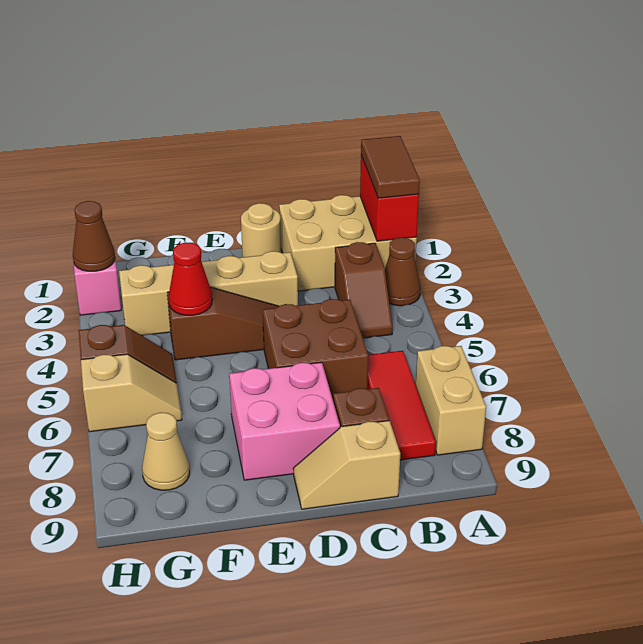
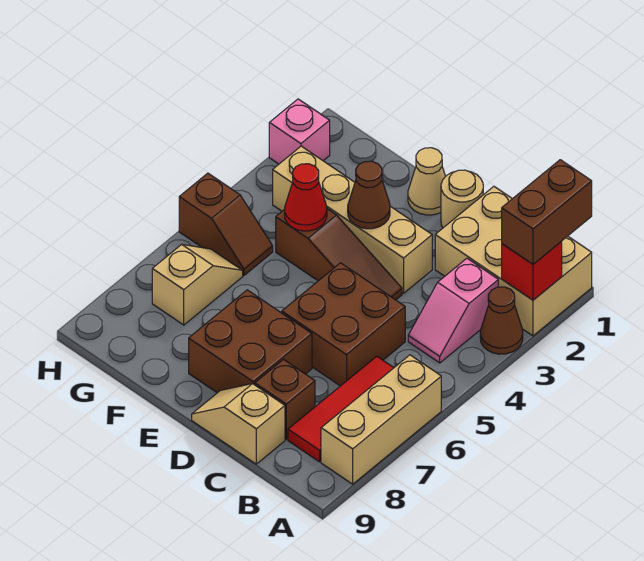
red 1x2 brick [360,155,419,241] -> red 1x1 brick [502,242,562,300]
brown 1x2 tile [361,136,420,198] -> brown 1x2 brick [502,160,592,264]
tan 1x2 brick [416,346,486,455] -> tan 1x3 brick [321,355,441,484]
brown 1x2 slope [335,242,392,338] -> pink 1x2 slope [408,258,498,363]
pink 2x2 brick [229,362,340,480] -> brown 2x2 brick [189,290,312,393]
tan 1x2 slope [81,354,182,432] -> tan 1x2 slope turned to [152,244,243,325]
tan 1x1 cone [142,412,190,490] -> tan 1x1 cone moved to [408,148,446,215]
brown 1x1 cone [73,201,115,271] -> brown 1x1 cone moved to [348,161,390,229]

